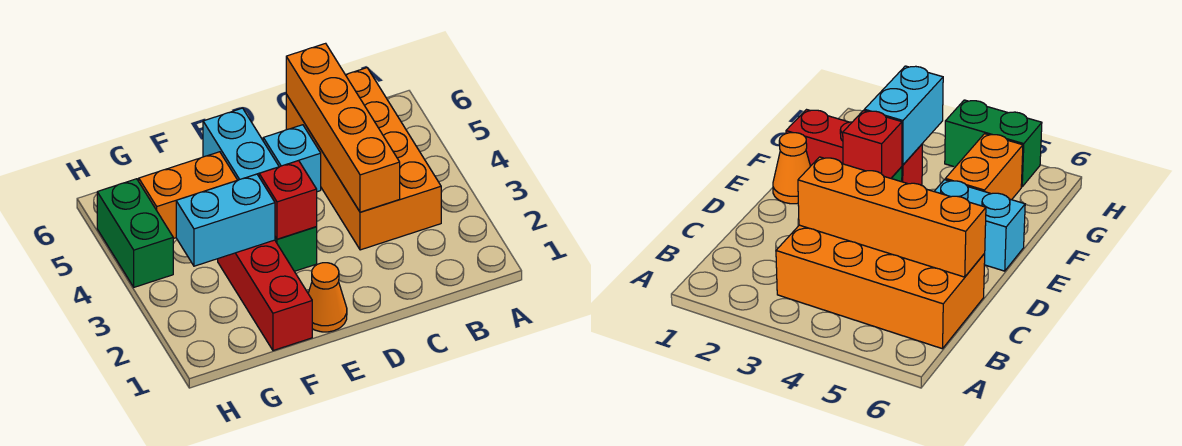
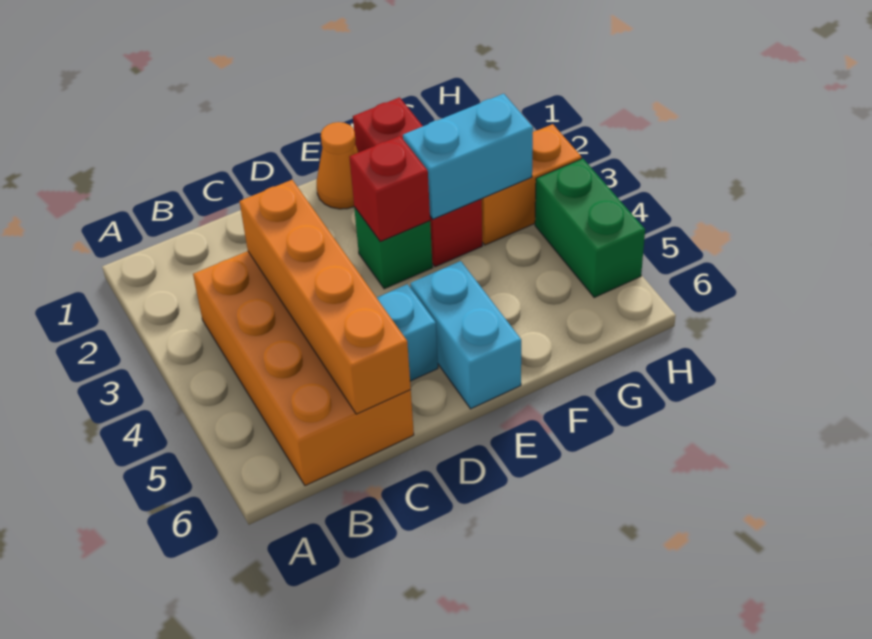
orange 1x2 brick [139,152,237,239] -> orange 1x2 brick moved to [482,124,582,245]

